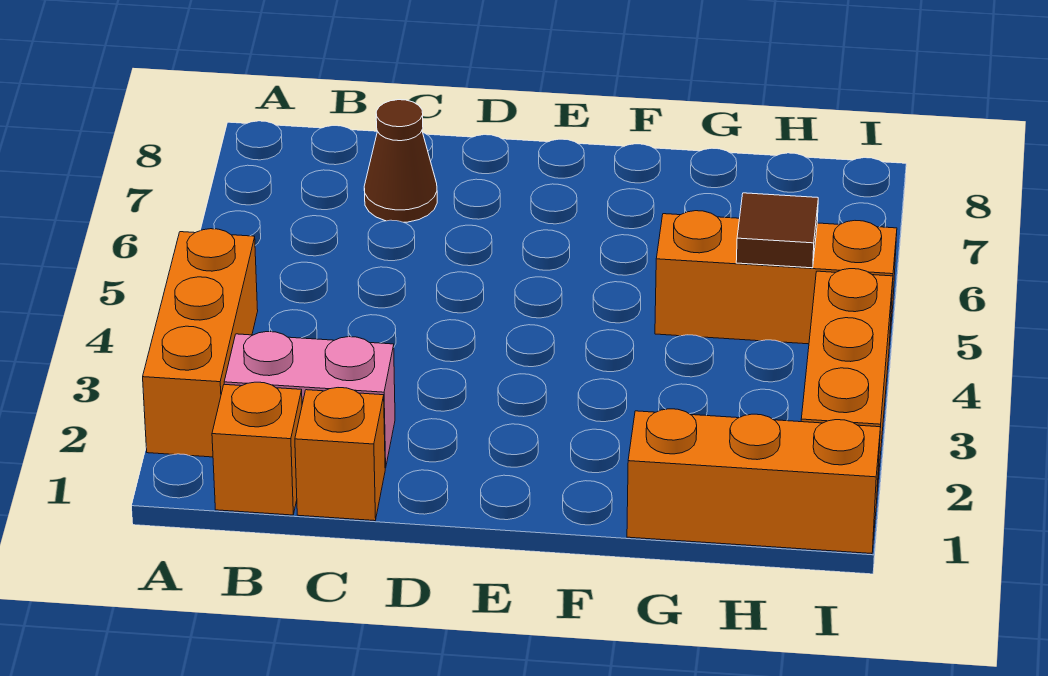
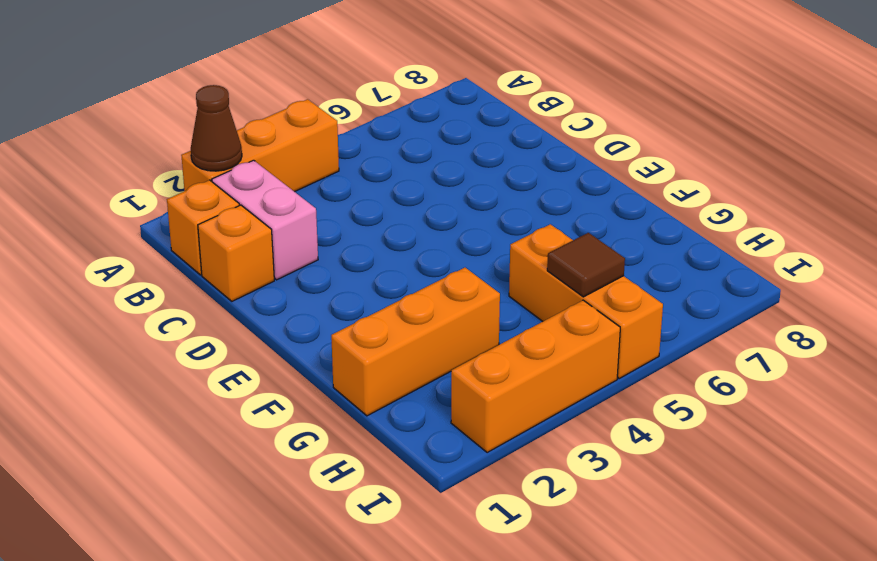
brown 1x1 cone [364,100,437,222] -> brown 1x1 cone moved to [191,85,242,171]
orange 1x3 brick [627,409,880,554] -> orange 1x3 brick turned to [331,268,500,416]

